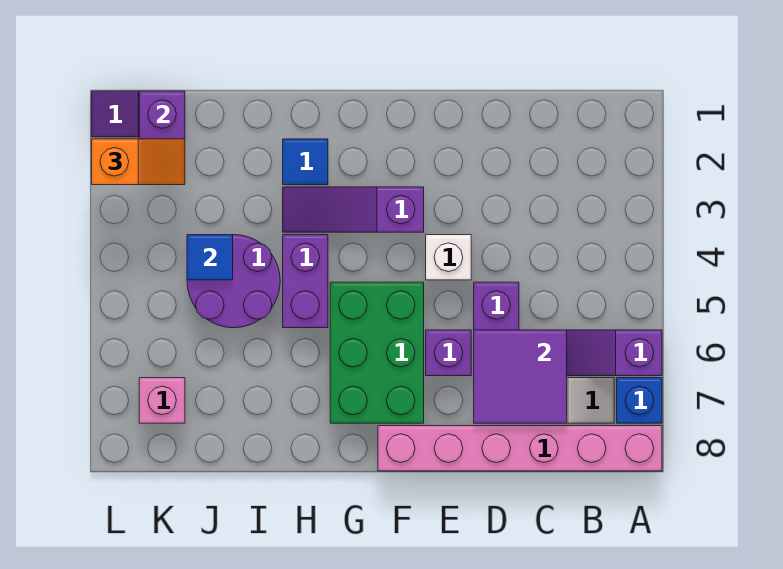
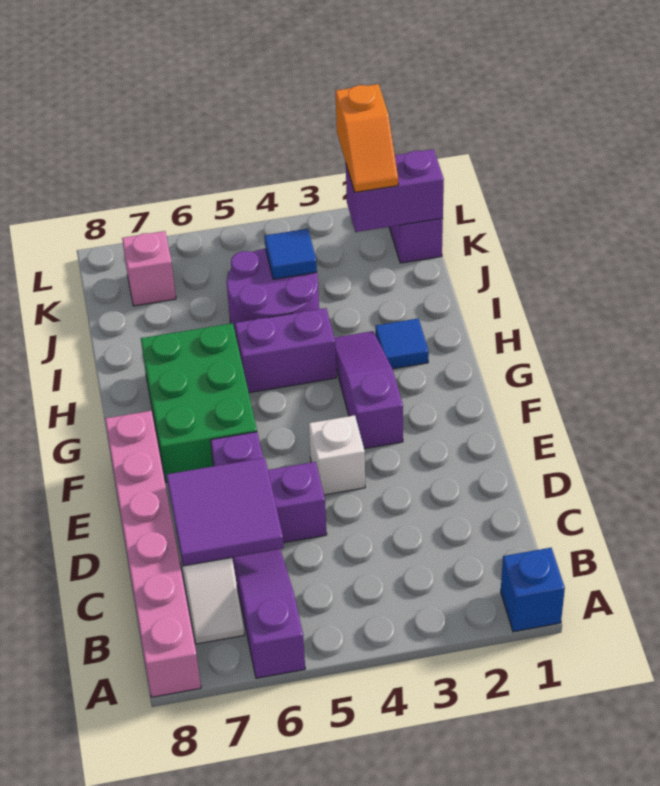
blue 1x1 brick [617,378,662,423] -> blue 1x1 brick moved to [501,548,565,632]
green 2x3 brick [330,282,424,423] -> green 2x3 brick turned to [141,323,257,482]

